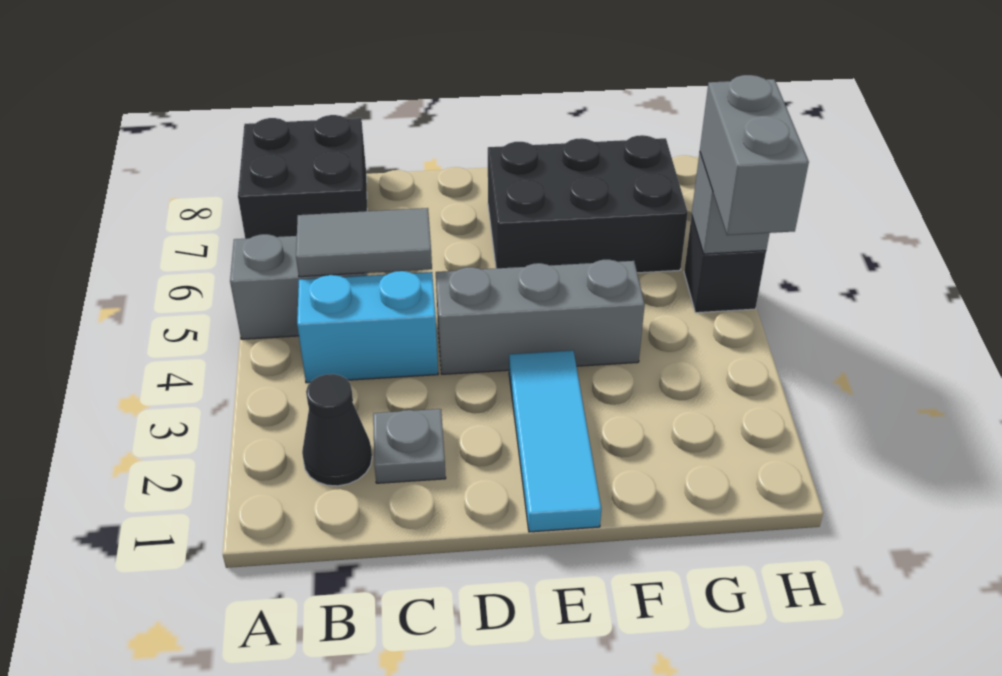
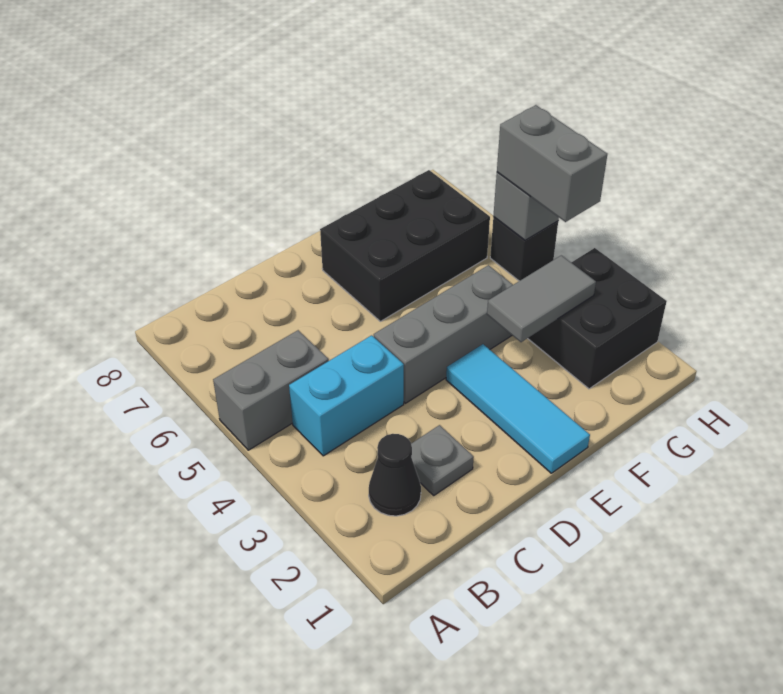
black 2x2 brick [238,115,367,239] -> black 2x2 brick moved to [528,248,667,389]
grey 1x2 tile [296,208,432,277] -> grey 1x2 tile moved to [487,255,596,342]

